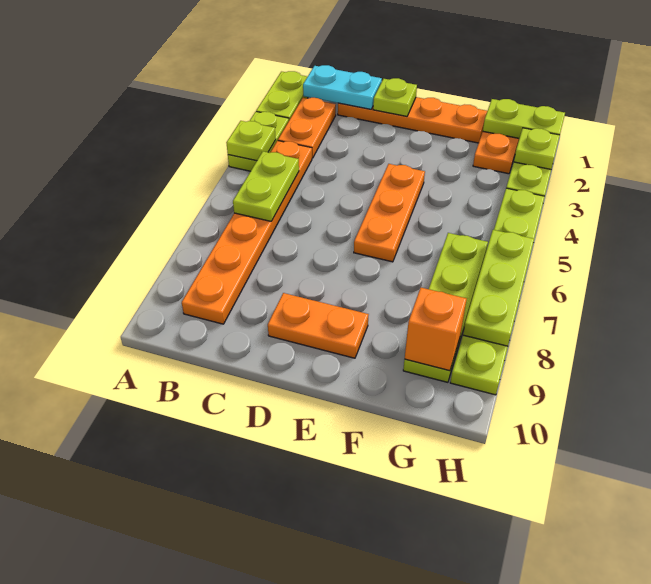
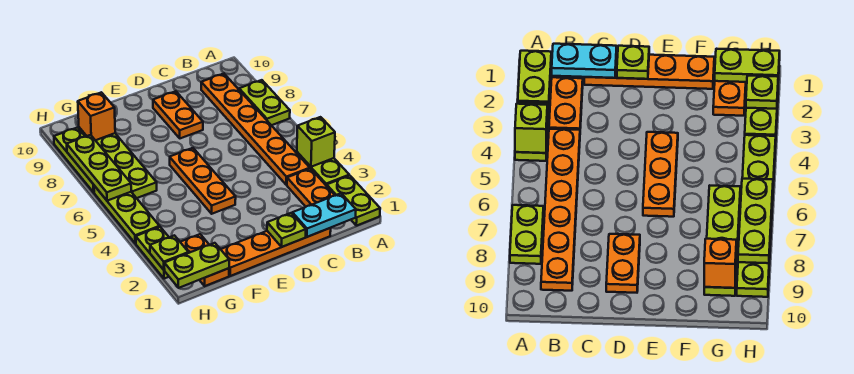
lime 1x1 plate [226,121,276,161] -> lime 1x1 brick [297,117,335,167]
lime 1x2 plate [233,151,299,221] -> lime 1x2 plate moved to [239,80,290,125]
orange 1x2 plate [268,293,369,358] -> orange 1x2 plate turned to [153,91,203,138]

